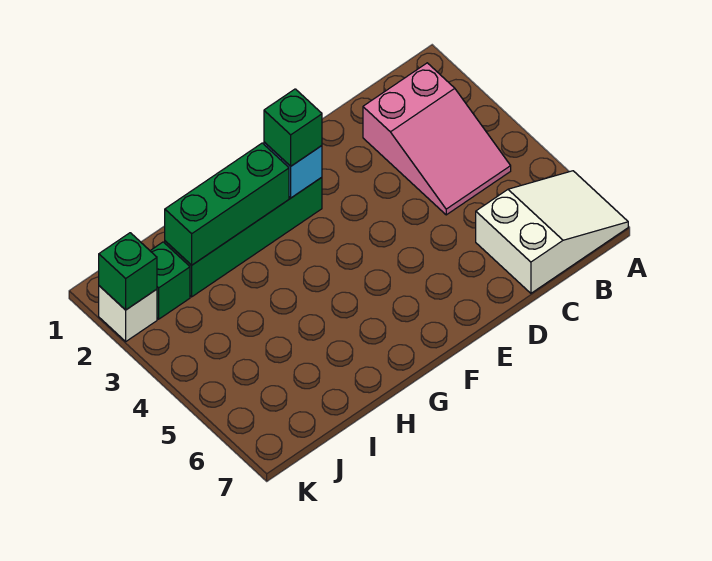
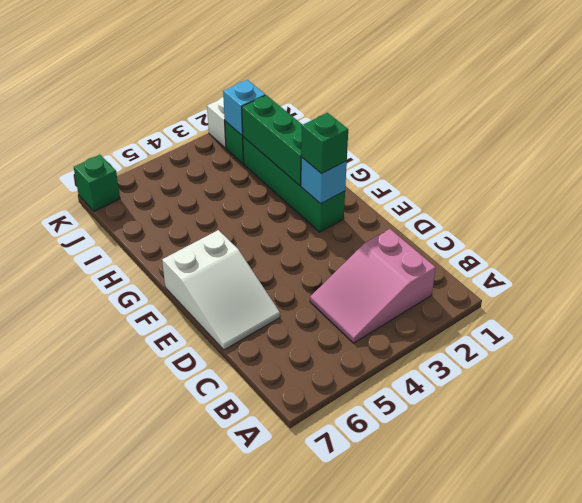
white 2x3 slope [476,171,628,293] -> white 2x3 slope moved to [162,230,280,350]
none -> cyan 1x1 brick [223,80,265,135]
green 1x1 brick [99,233,157,310] -> green 1x1 brick moved to [74,155,120,211]

